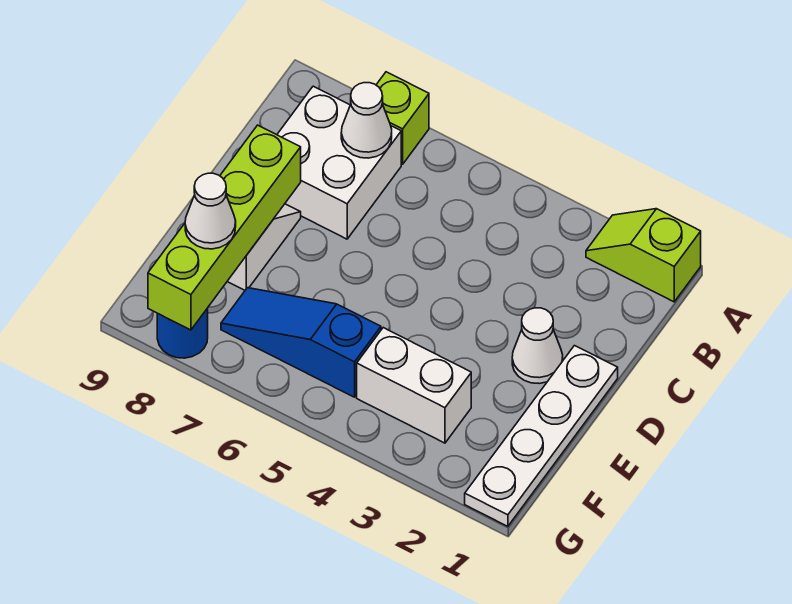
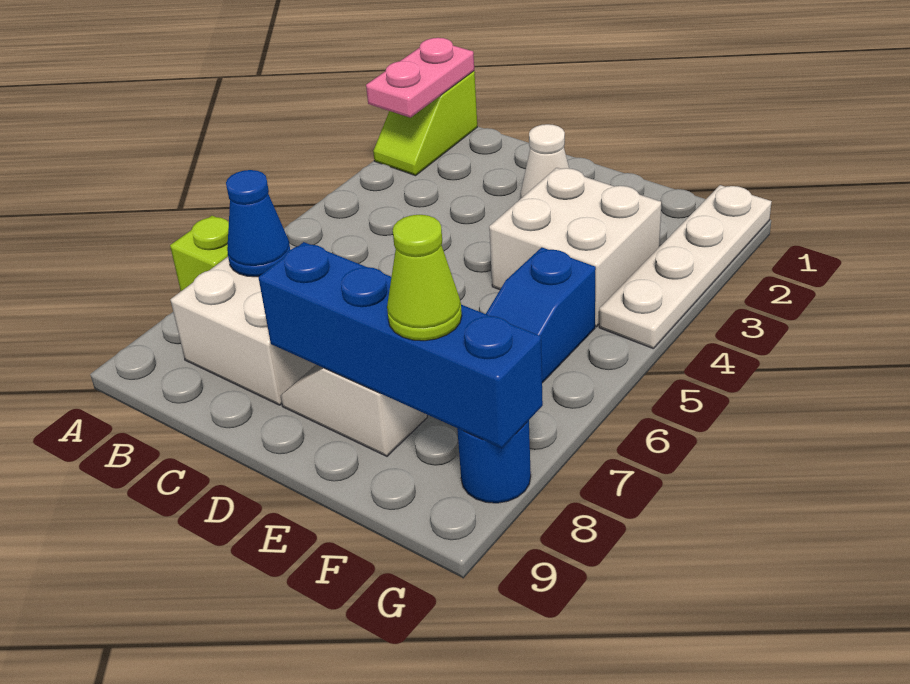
none -> pink 1x2 plate [366,38,474,118]
white 1x1 cone [341,83,392,158] -> blue 1x1 cone [226,170,290,277]
white 1x4 plate [465,346,618,526] -> white 1x4 plate turned to [599,185,772,349]
lime 1x4 brick [148,125,301,330] -> blue 1x4 brick [258,242,543,448]
white 1x2 brick [357,328,471,443] -> white 2x2 brick [489,168,661,327]
white 1x1 cone [185,173,236,249] -> lime 1x1 cone [387,215,462,341]

